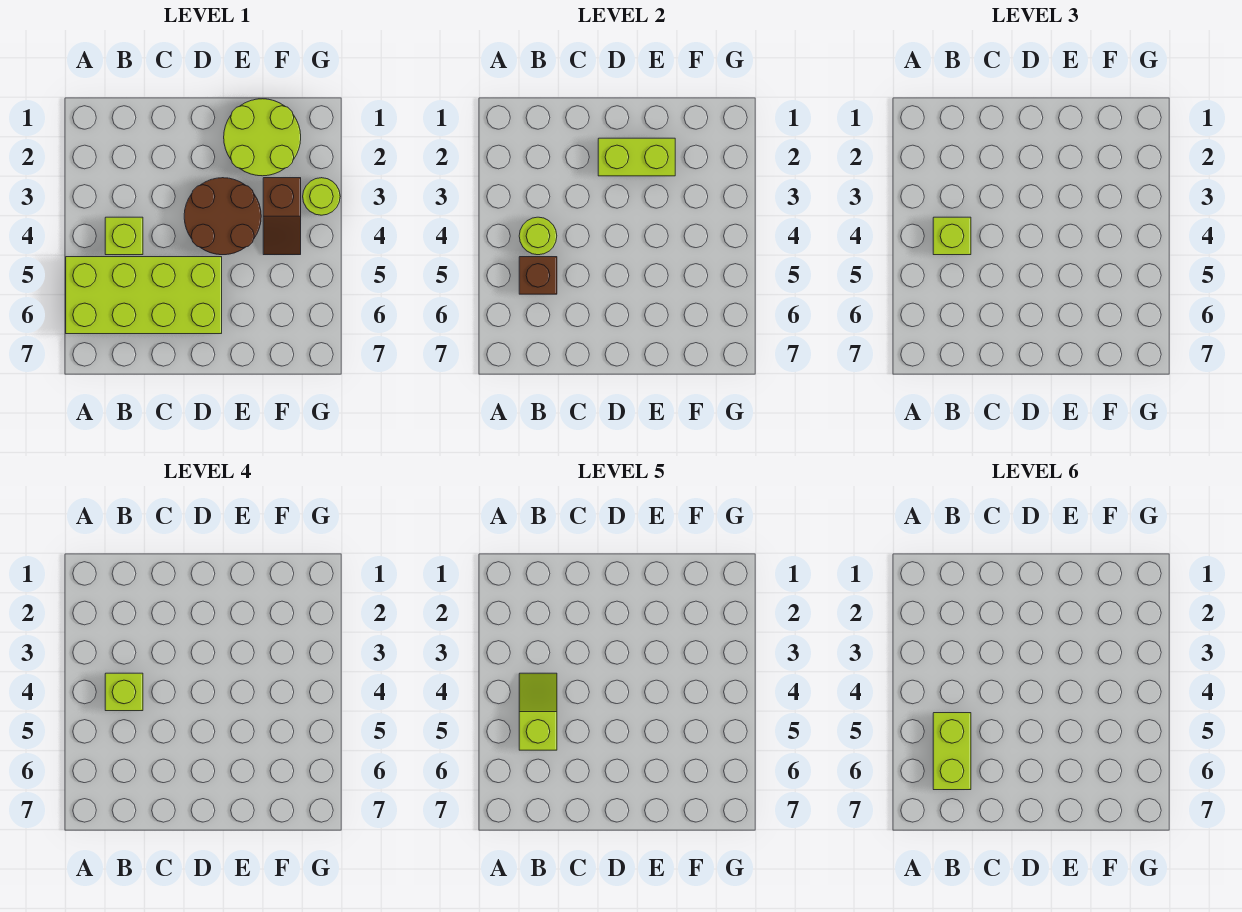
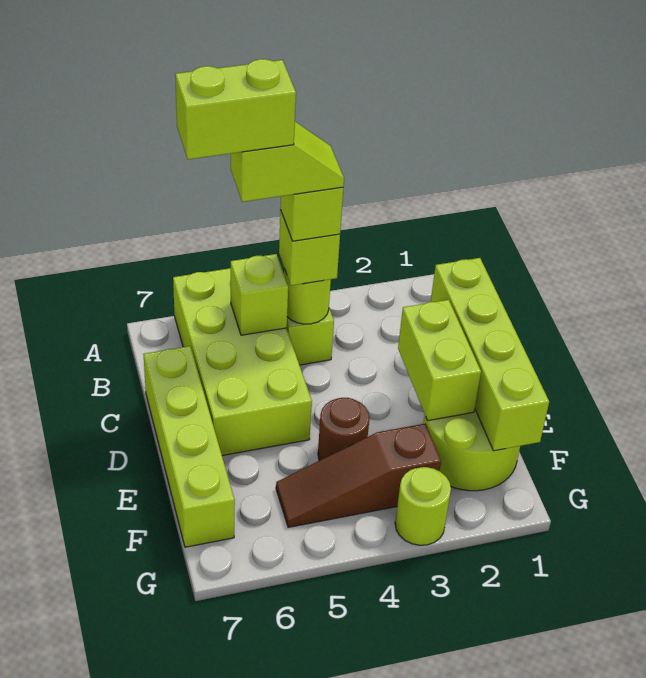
brown 1x1 brick [519,257,557,294] -> lime 1x1 brick [231,254,288,335]
none -> lime 1x4 brick [431,258,549,451]
none -> lime 1x4 brick [144,346,235,547]
brown 2x2 round brick [184,178,261,255] -> brown 1x1 round brick [318,398,369,461]
brown 1x2 slope [263,178,301,255] -> brown 1x3 slope [276,423,441,527]

